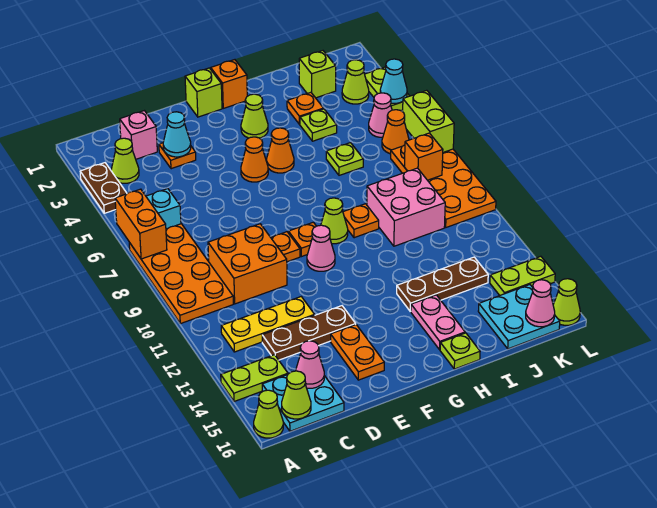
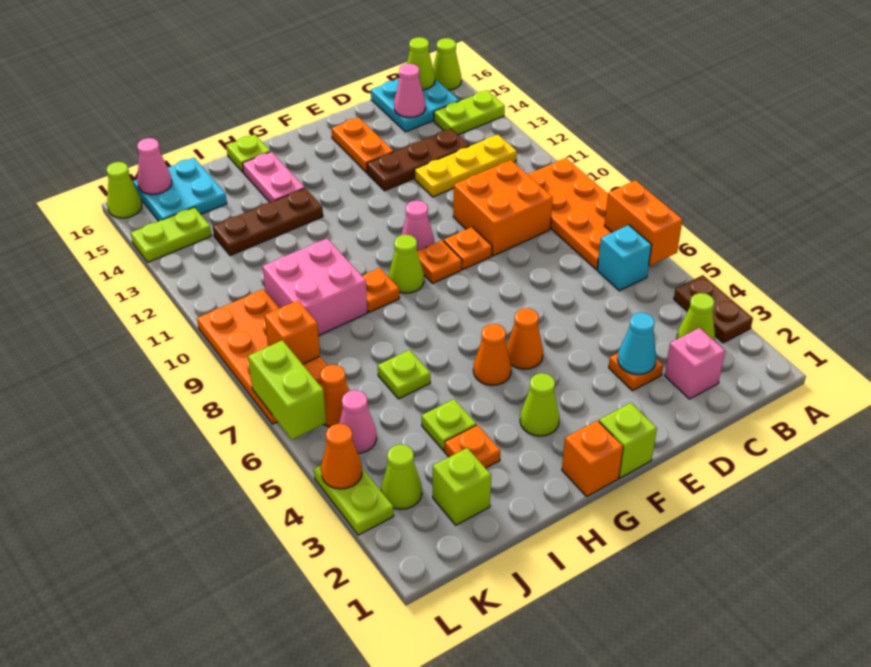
cyan 1x1 cone [380,59,407,103] -> orange 1x1 cone [321,424,362,489]

